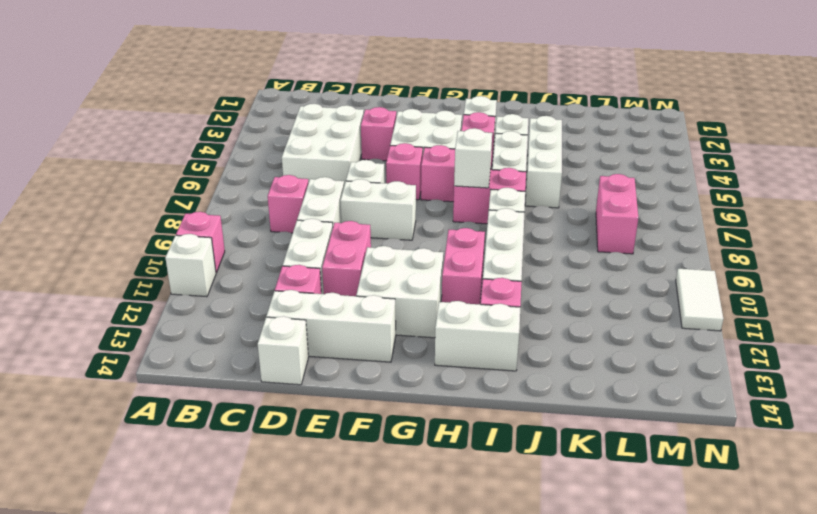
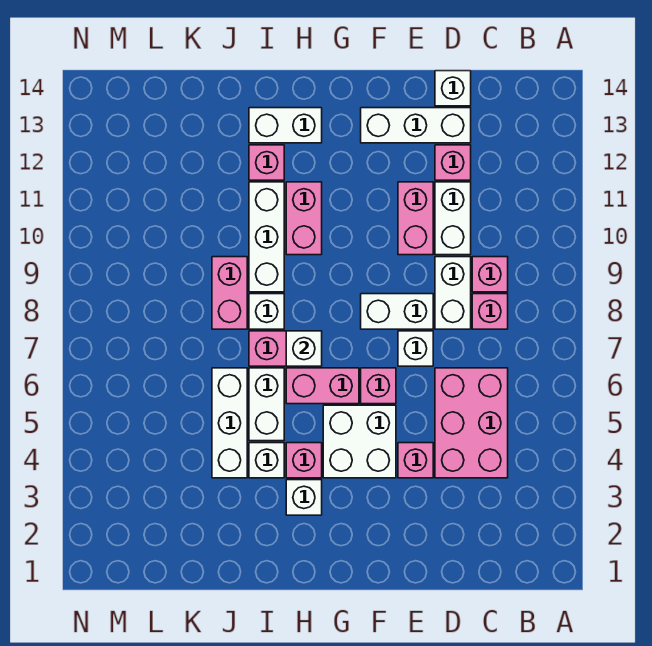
pink 1x1 brick [176,212,225,273] -> pink 1x1 brick moved to [472,257,508,292]
white 1x1 brick [165,234,216,297] -> none
white 2x3 brick [282,104,364,185] -> pink 2x3 brick [435,368,508,478]
white 2x2 brick [356,246,443,338] -> none
pink 1x2 brick [596,174,638,254] -> pink 1x2 brick moved to [212,257,247,329]
white 1x2 tile [676,269,723,331] -> none

